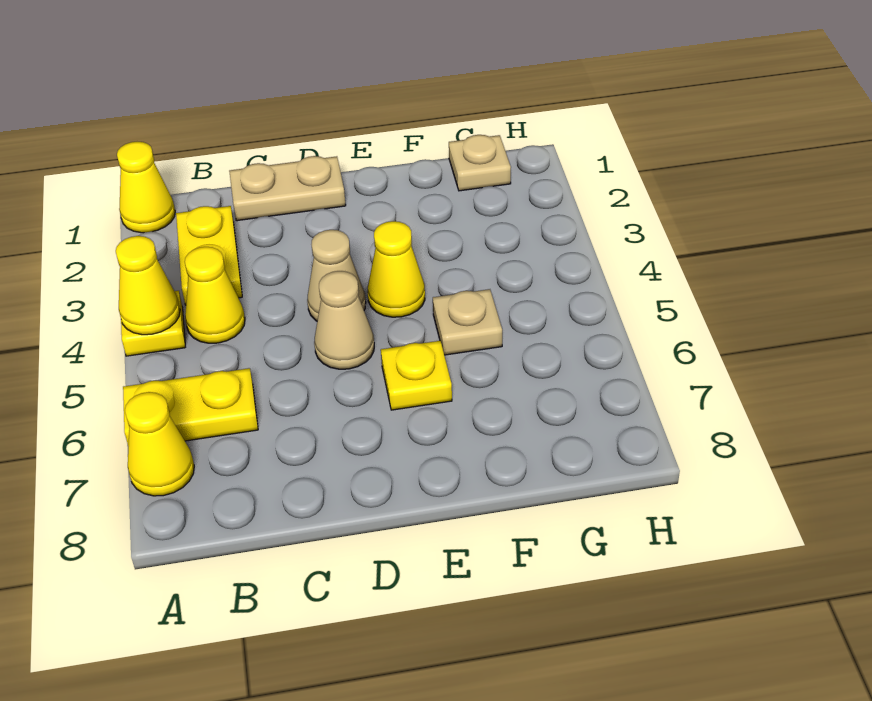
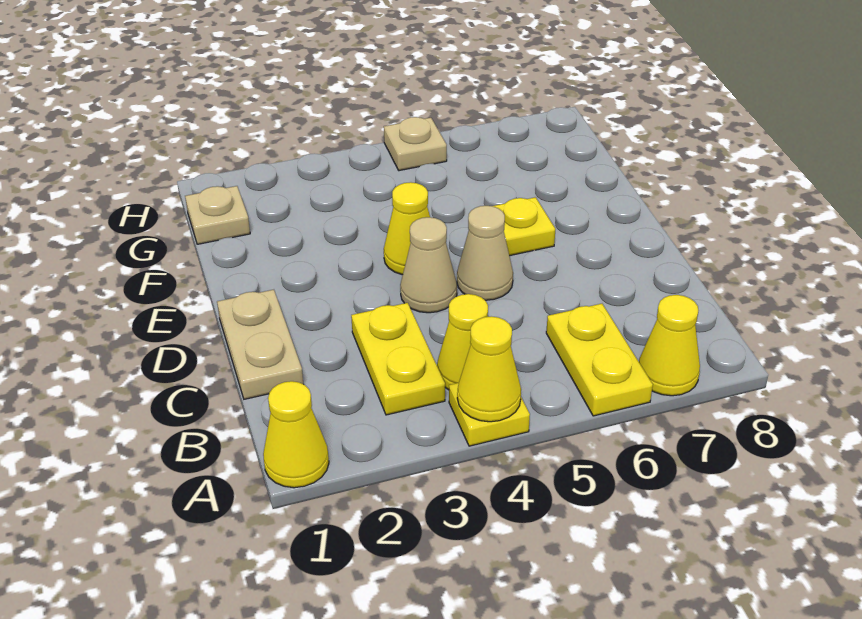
yellow 1x2 plate [176,206,242,305] -> yellow 1x2 plate turned to [351,303,445,415]
tan 1x1 plate [433,289,502,355] -> tan 1x1 plate moved to [384,117,447,171]

